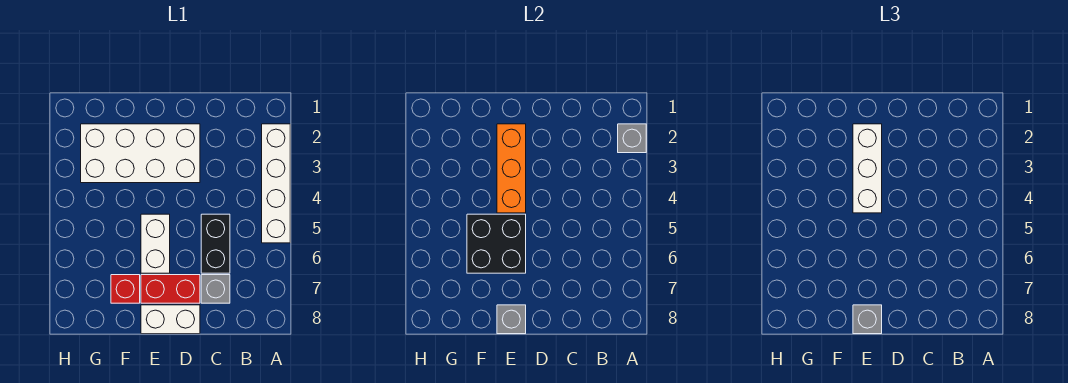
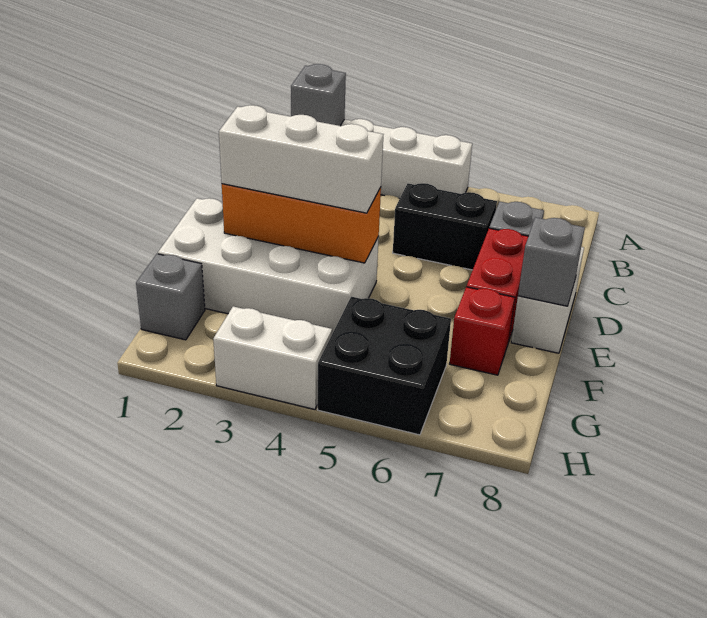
white 2x4 brick [81,124,200,183] -> white 2x4 brick turned to [158,198,379,334]
white 1x2 brick [141,214,170,273] -> white 1x2 brick moved to [213,306,332,409]
black 2x2 brick [467,214,526,273] -> black 2x2 brick moved to [318,297,451,435]
grey 1x1 brick [853,305,882,334] -> grey 1x1 brick moved to [136,254,205,340]

